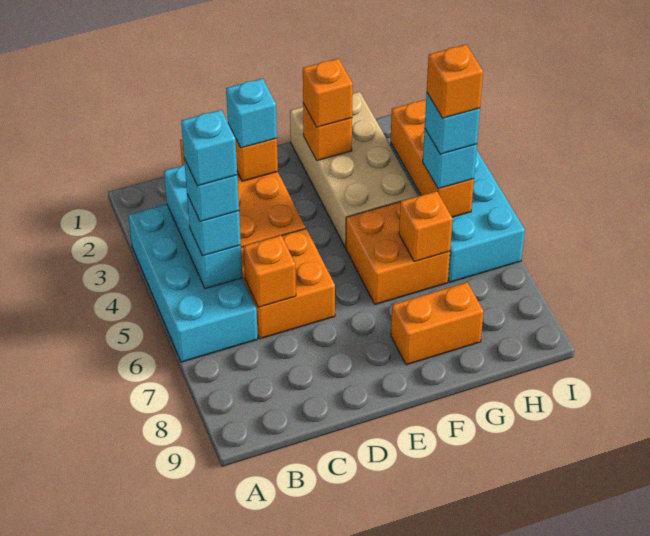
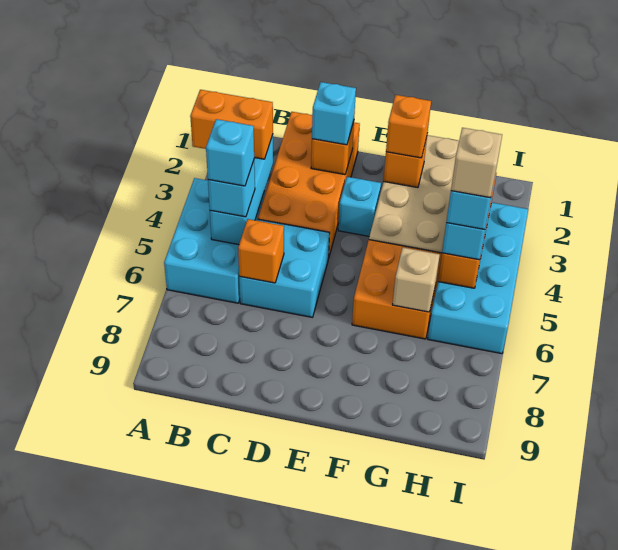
cyan 2x4 brick [128,204,258,362] -> cyan 2x3 brick [164,178,265,303]
cyan 1x1 brick [181,110,237,186] -> cyan 1x1 brick moved to [338,177,381,236]
orange 2x2 brick [241,229,335,339] -> cyan 2x2 brick [239,219,330,317]
orange 1x2 brick [391,282,484,365] -> orange 1x2 brick moved to [190,90,273,159]
orange 1x1 brick [399,191,453,262] -> tan 1x1 brick [393,248,440,312]
orange 1x1 brick [427,45,483,118] -> tan 1x1 brick [451,128,502,198]

